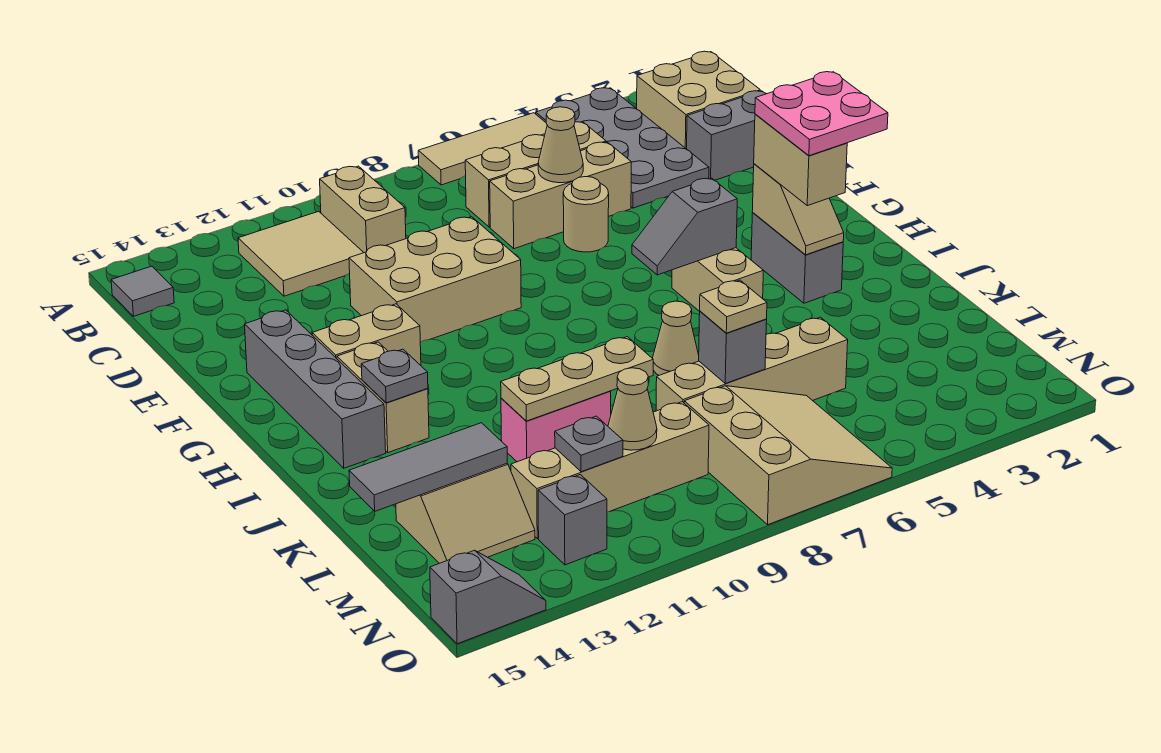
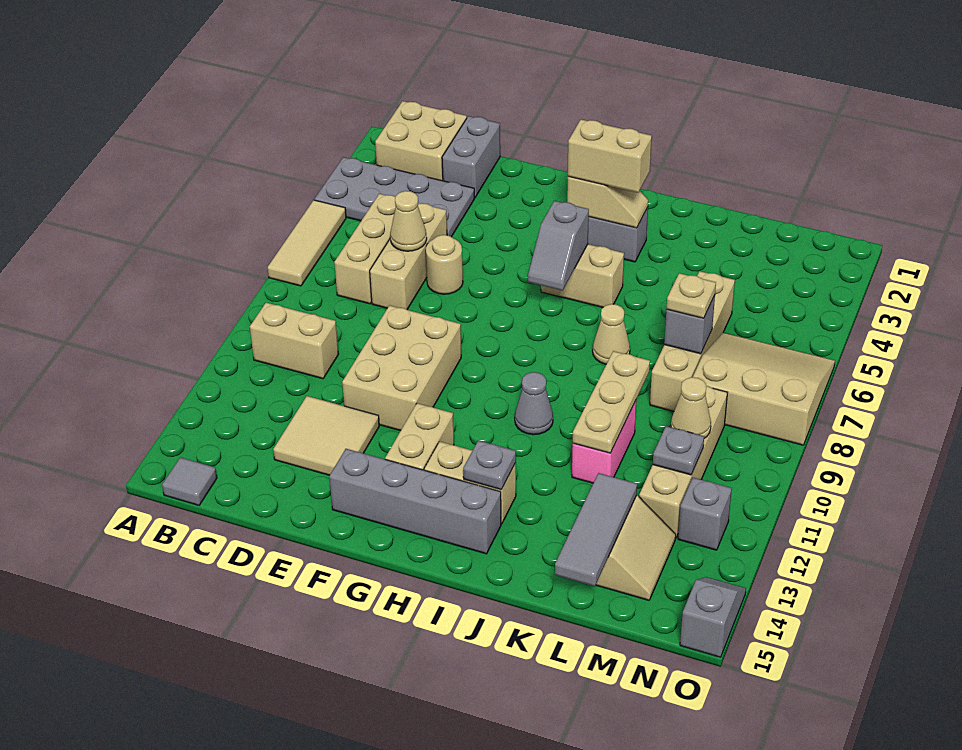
tan 2x2 tile [238,211,364,296] -> tan 2x2 tile moved to [273,396,379,475]
pink 2x2 plate [755,72,888,156] -> none
none -> grey 1x1 cone [515,372,553,435]

